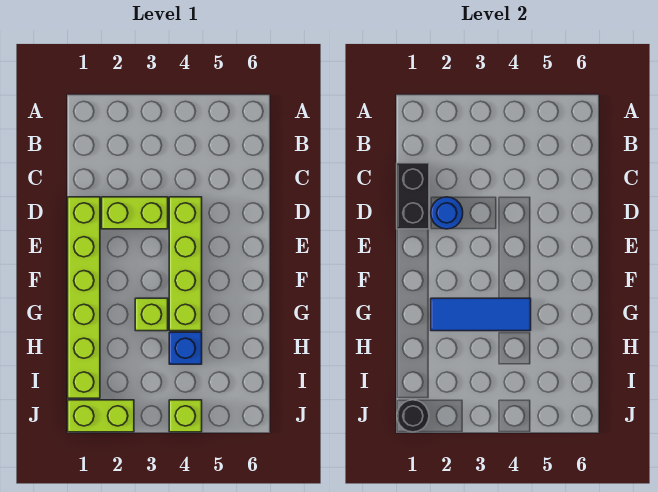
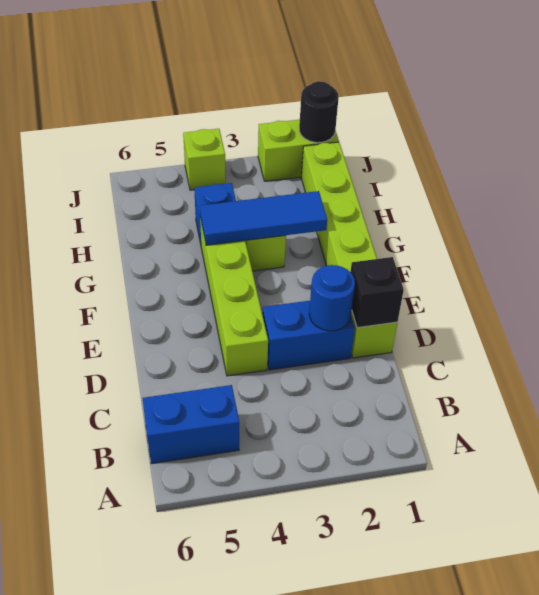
none -> blue 1x2 brick [143,385,239,464]
black 1x2 brick [397,163,429,229] -> black 1x1 brick [350,257,404,328]
lime 1x2 brick [102,197,168,229] -> blue 1x2 brick [262,301,355,370]

